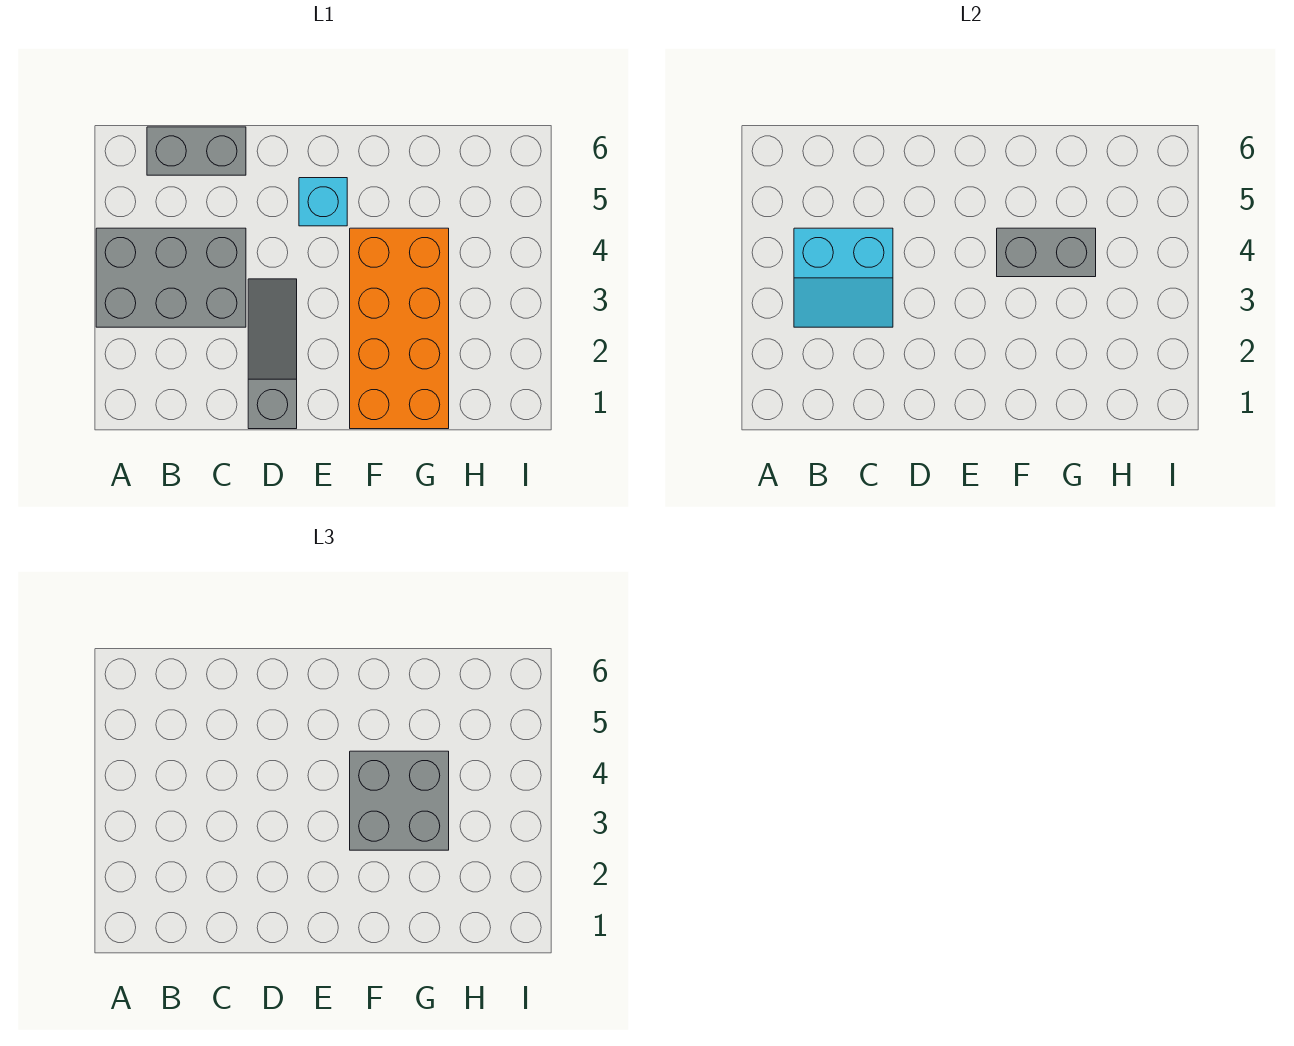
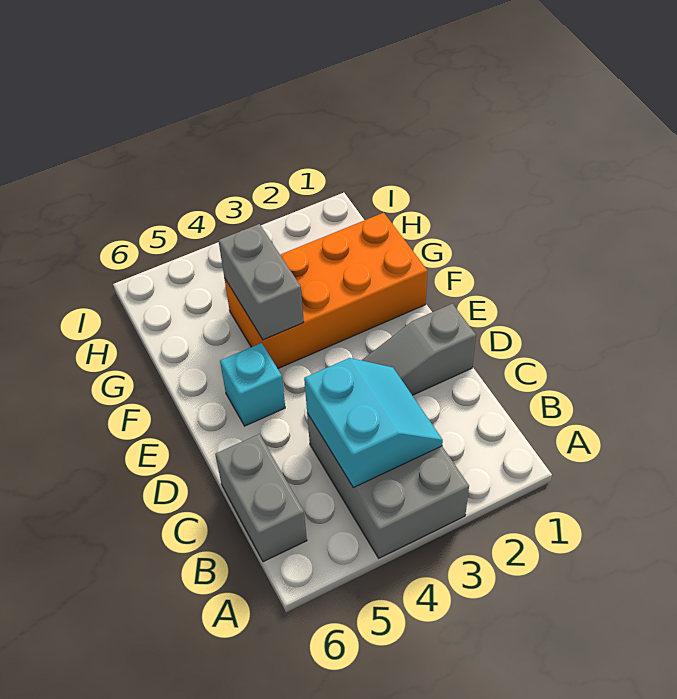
grey 2x2 brick [350,751,449,850] -> none

